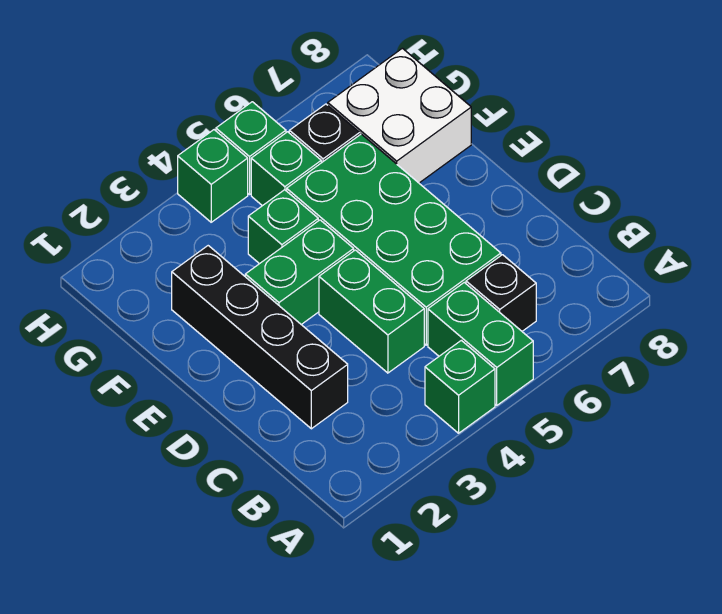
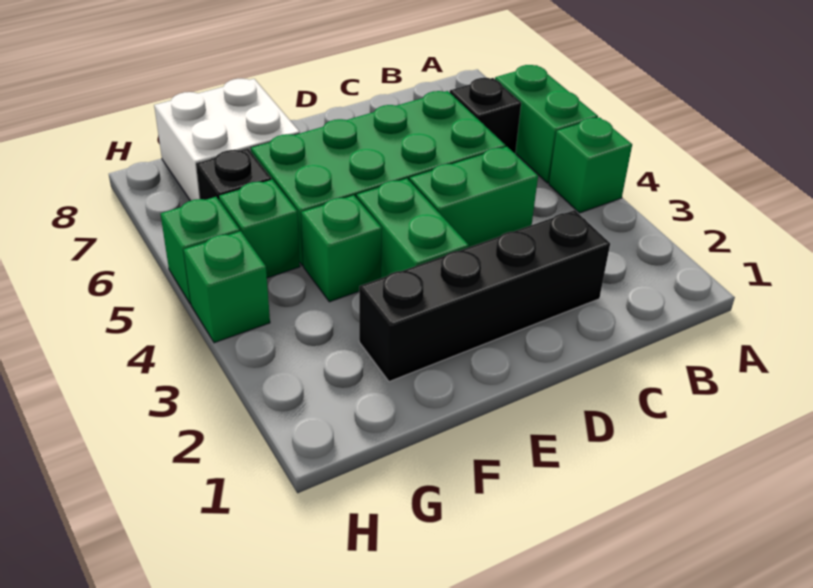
green 1x2 brick [428,282,533,405] -> green 1x2 brick turned to [495,65,598,183]

